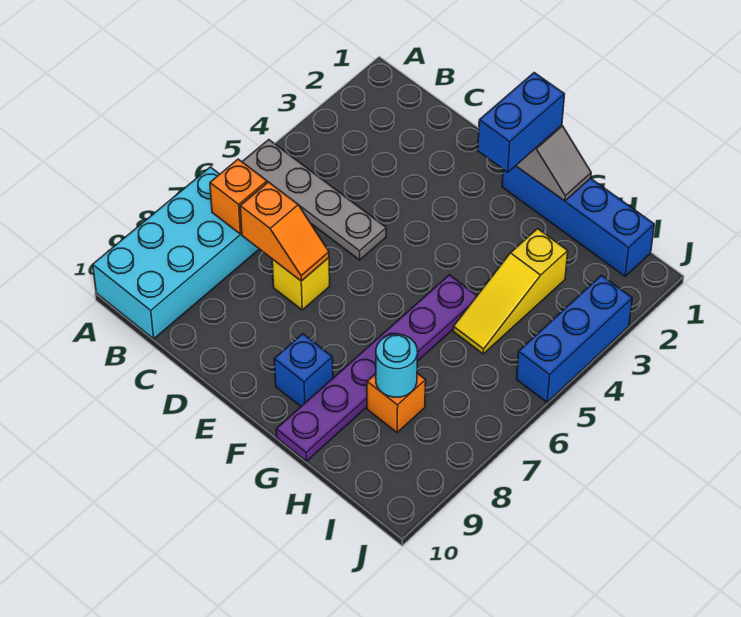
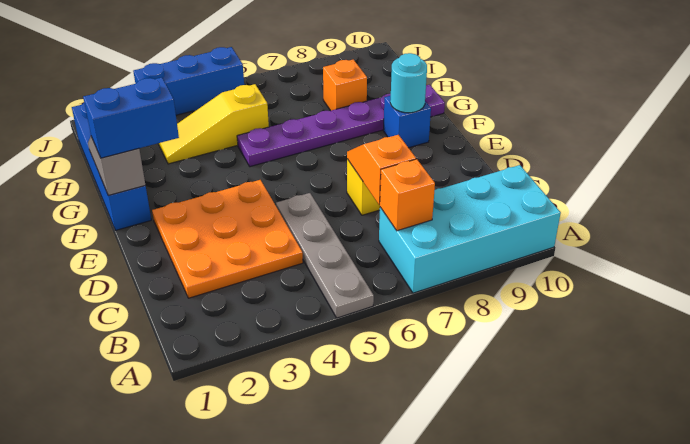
none -> orange 3x3 plate [152,180,303,298]
yellow 1x3 slope [453,229,568,354] -> yellow 1x3 slope turned to [158,84,269,164]
cyan 1x1 round brick [376,334,418,397] -> cyan 1x1 round brick moved to [390,53,427,113]

